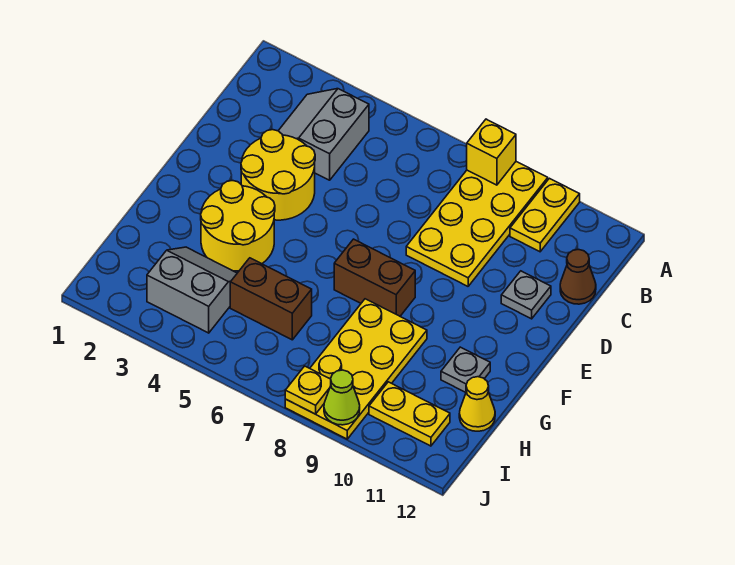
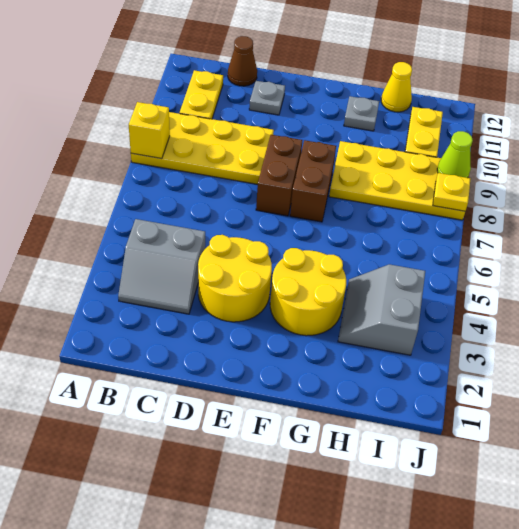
yellow 1x2 plate [510,178,580,252] -> yellow 1x2 plate turned to [180,70,223,119]
brown 1x2 brick [230,258,312,340] -> brown 1x2 brick moved to [256,135,302,216]

